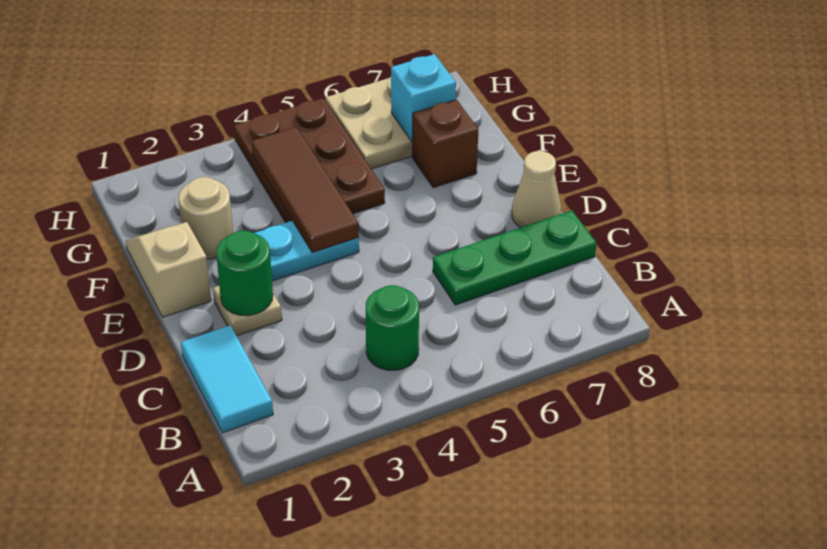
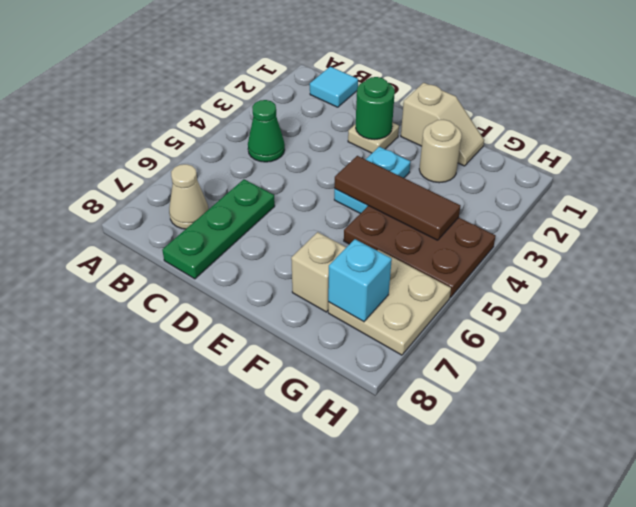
cyan 1x2 tile [181,325,273,433] -> cyan 1x1 tile [310,67,358,107]
green 1x1 round brick [366,285,419,370] -> green 1x1 cone [248,100,285,162]
tan 1x1 cone [512,151,561,228] -> tan 1x1 cone moved to [169,164,208,229]
brown 1x1 brick [412,100,478,188] -> tan 1x1 brick [291,232,346,312]

